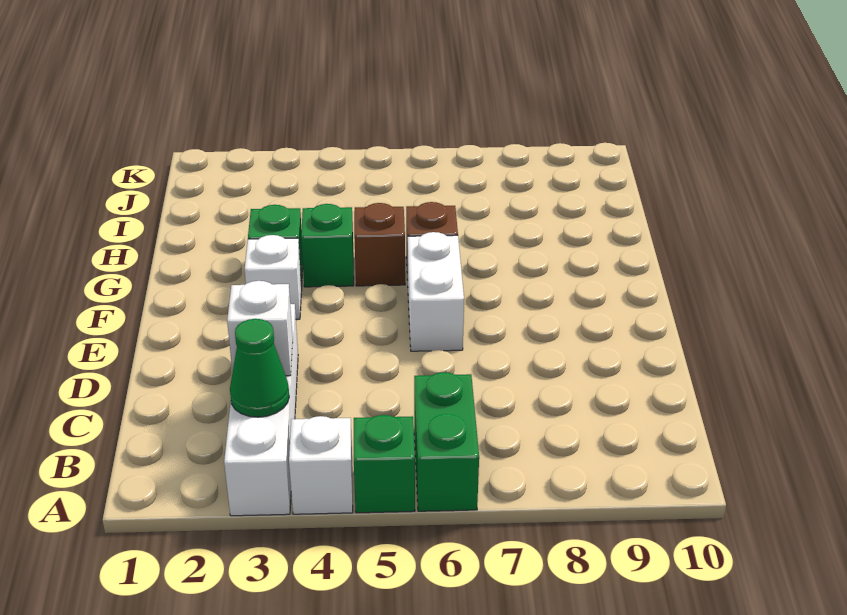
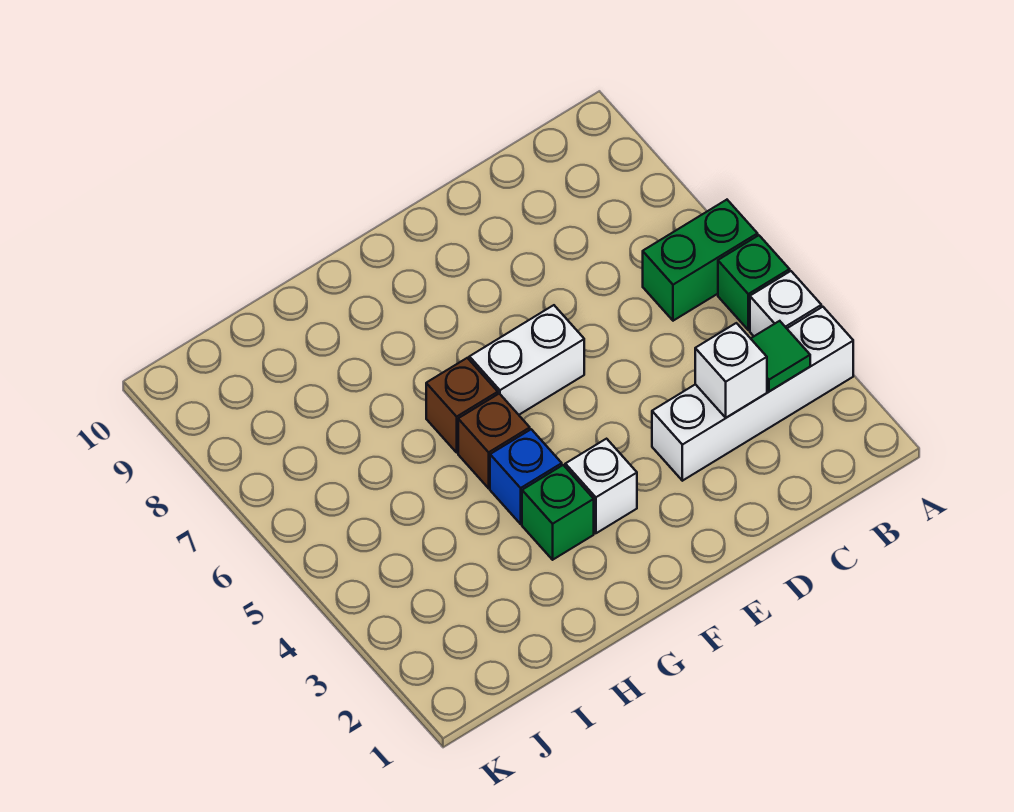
green 1x1 cone [230,319,289,417] -> green 1x1 tile [751,321,810,391]
green 1x1 brick [301,204,354,287] -> blue 1x1 brick [490,429,562,524]

